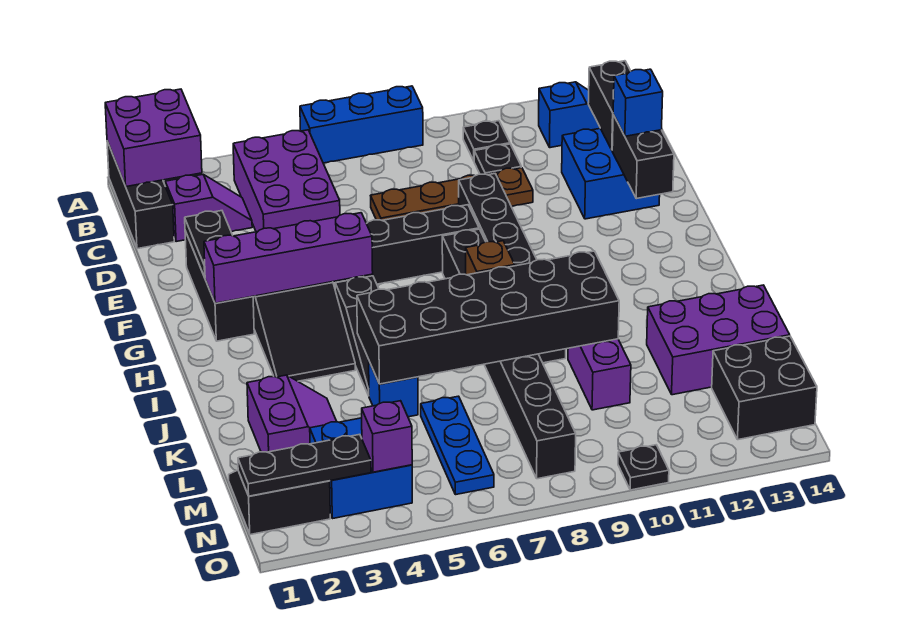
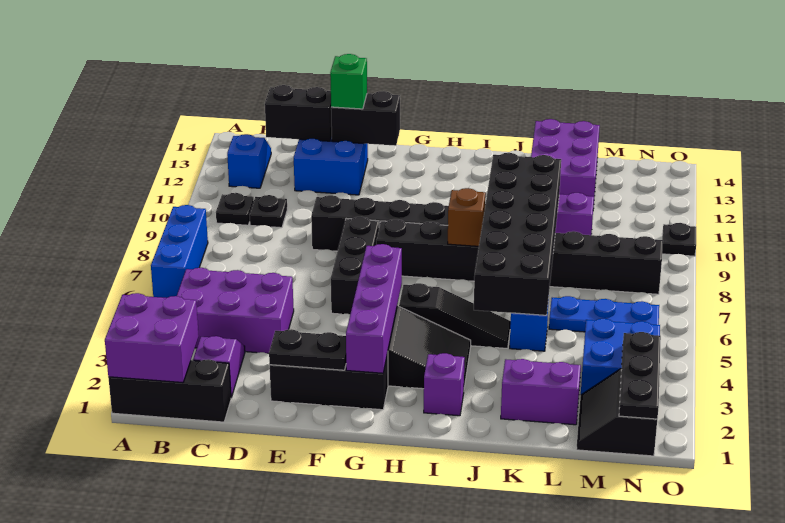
brown 1x4 plate [371,168,533,220] -> none
blue 1x1 brick [613,69,663,136] -> green 1x1 brick [330,54,367,109]
black 2x2 brick [712,336,817,440] -> none
purple 1x1 brick [362,401,412,472] -> purple 1x1 brick moved to [424,353,465,416]

